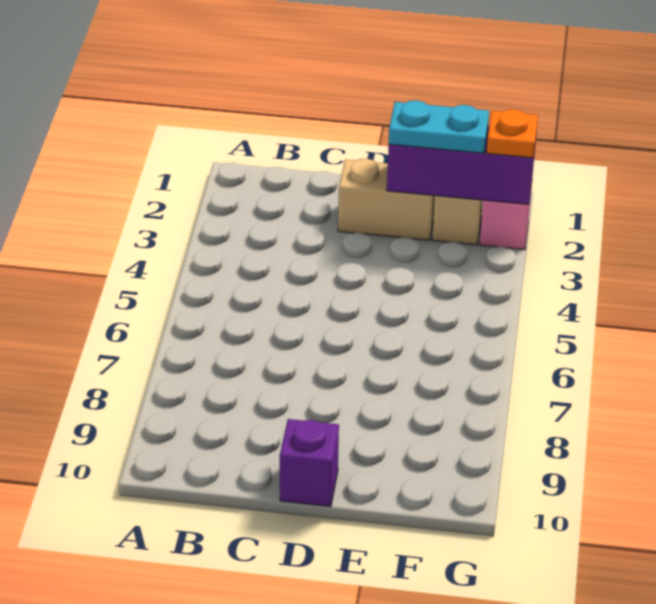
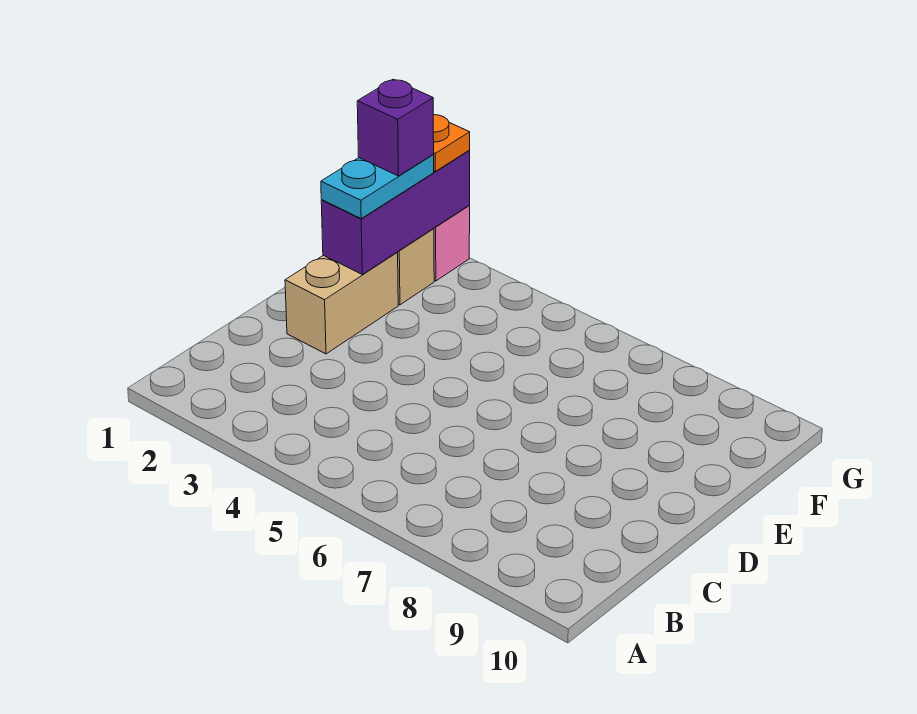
purple 1x1 brick [280,419,339,506] -> purple 1x1 brick moved to [357,79,434,176]

